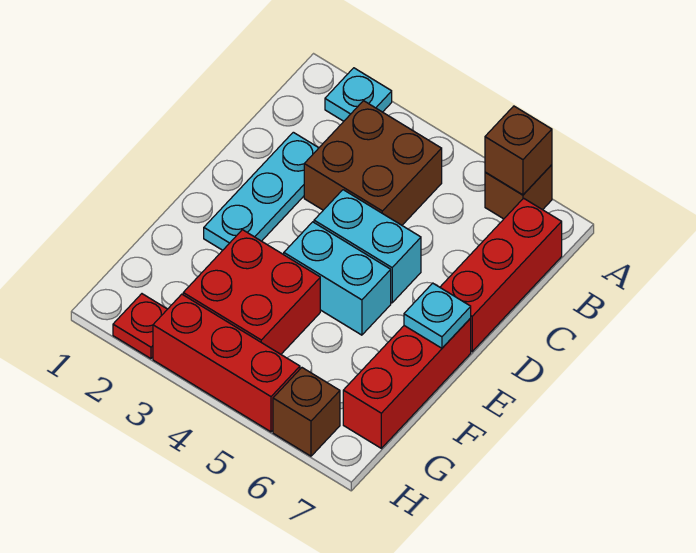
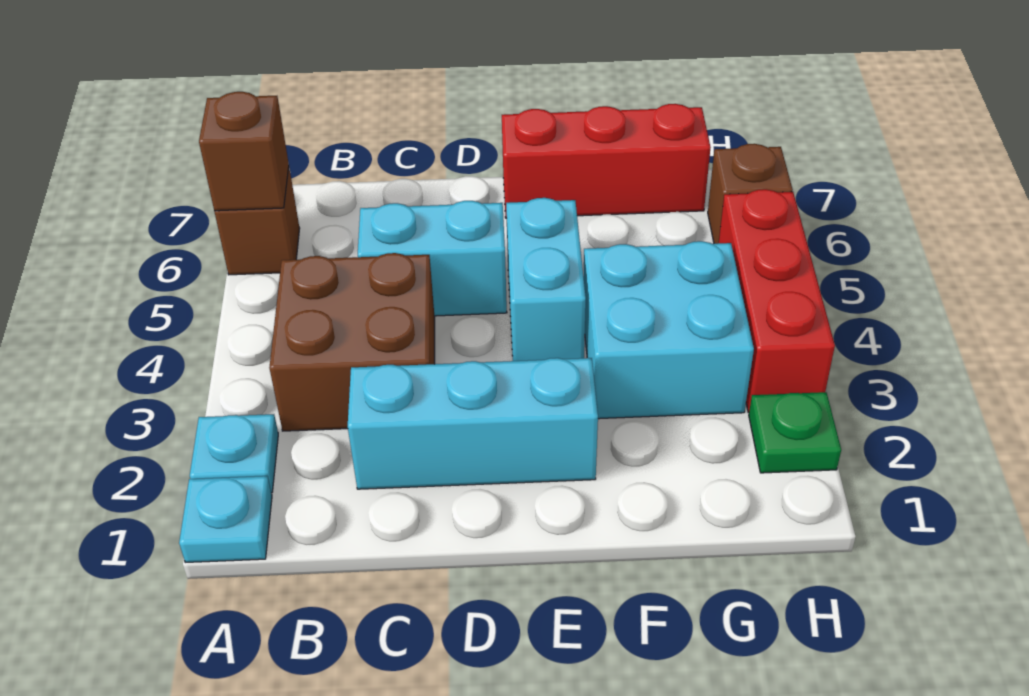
red 1x3 brick [440,198,562,352] -> none
cyan 1x3 plate [204,132,318,250] -> cyan 1x3 brick [348,358,598,489]
cyan 1x2 brick [314,190,421,303] -> cyan 1x2 brick turned to [358,201,507,316]
cyan 1x1 plate [404,283,471,348] -> cyan 1x1 plate moved to [179,476,272,562]
red 2x2 brick [183,230,320,354] -> cyan 2x2 brick [583,241,754,419]
red 1x1 plate [113,294,167,359] -> green 1x1 plate [749,392,841,473]

